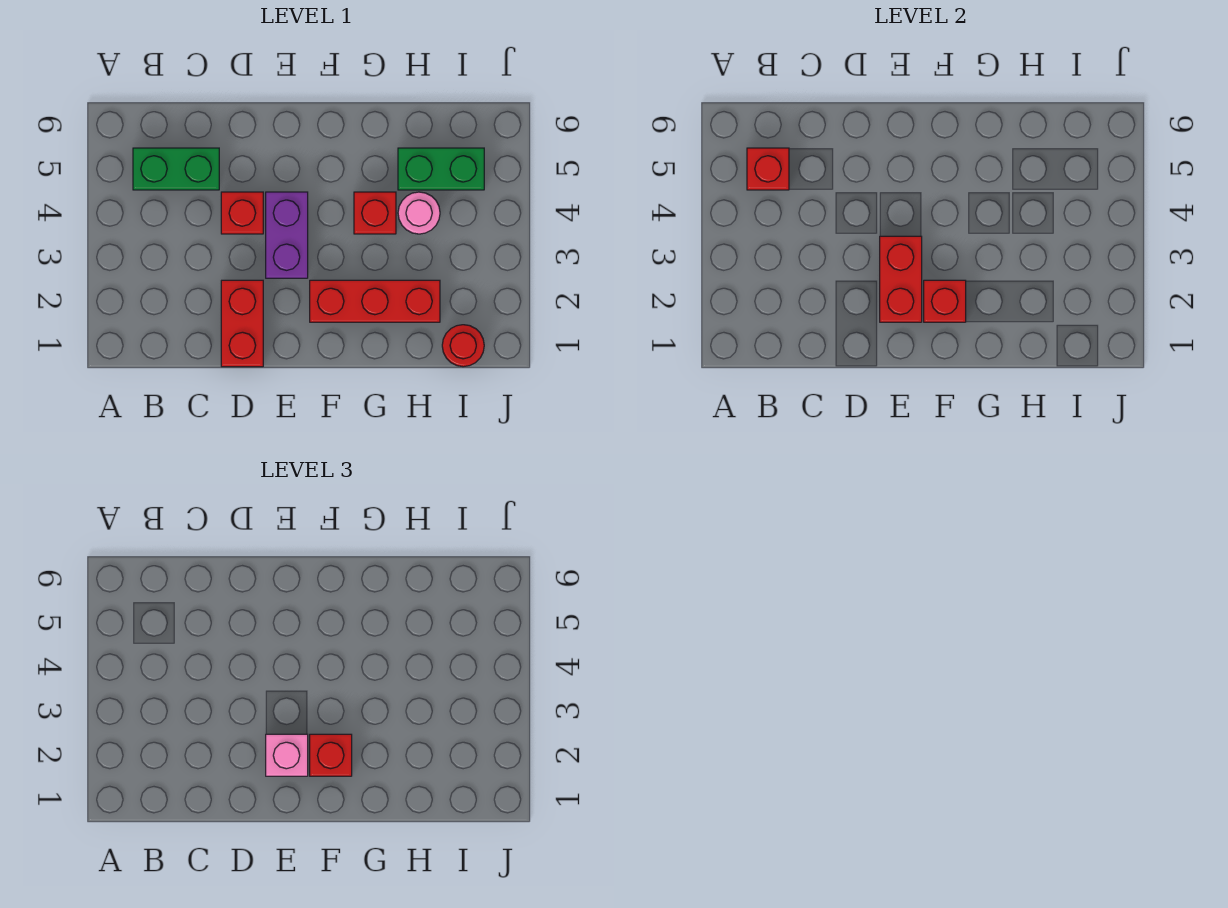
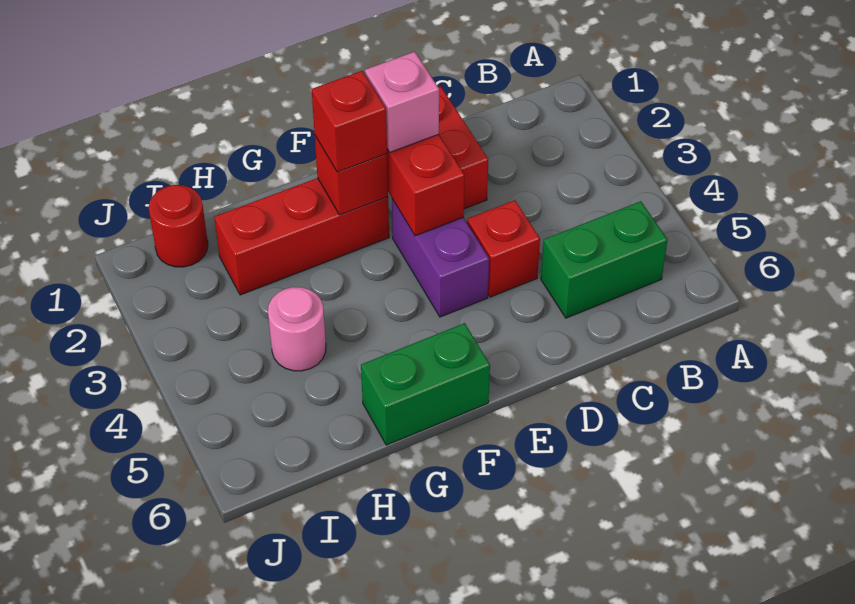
red 1x1 brick [747,148,789,190] -> none
red 1x1 brick [354,192,396,234] -> none
green 1x2 brick [398,148,484,190] -> green 1x2 brick moved to [361,323,490,445]

